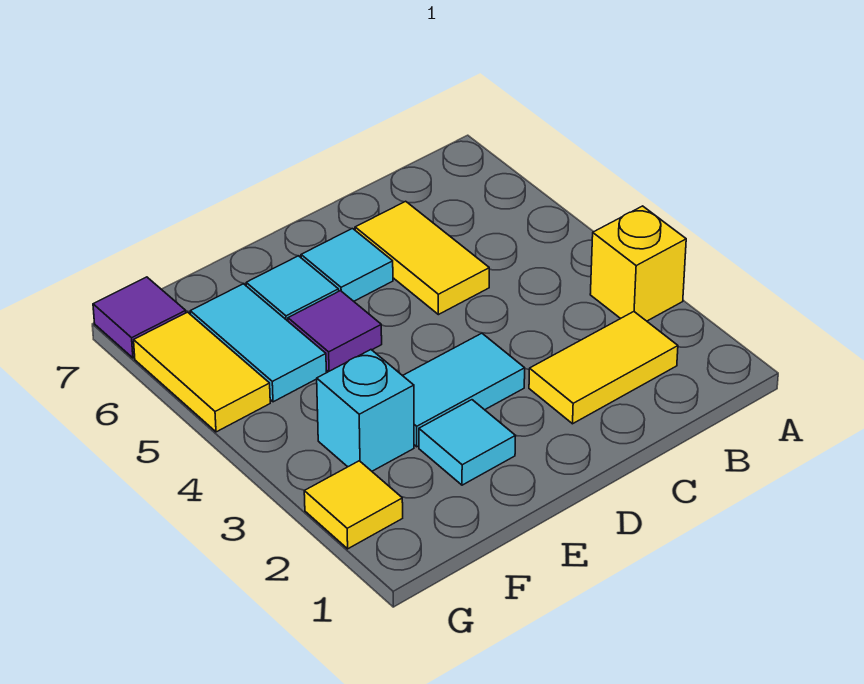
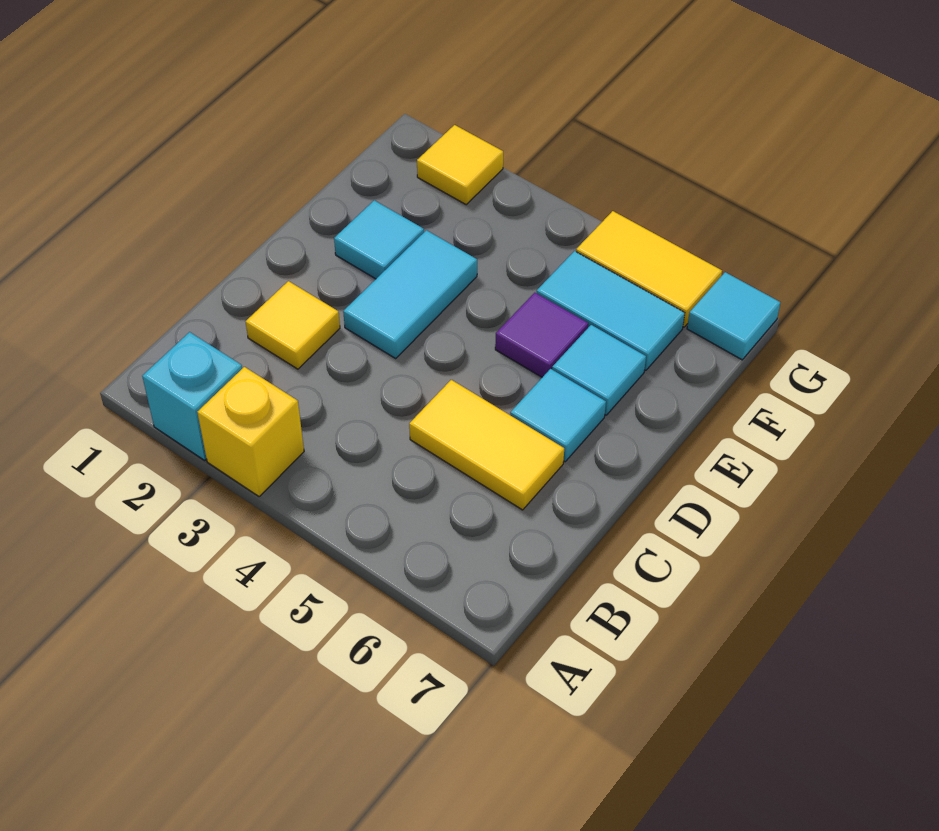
yellow 1x2 tile [529,312,678,424] -> yellow 1x1 tile [246,281,340,369]
cyan 1x1 brick [317,350,414,471] -> cyan 1x1 brick moved to [142,332,242,460]
purple 1x1 tile [93,277,186,358] -> cyan 1x1 tile [687,272,780,360]

